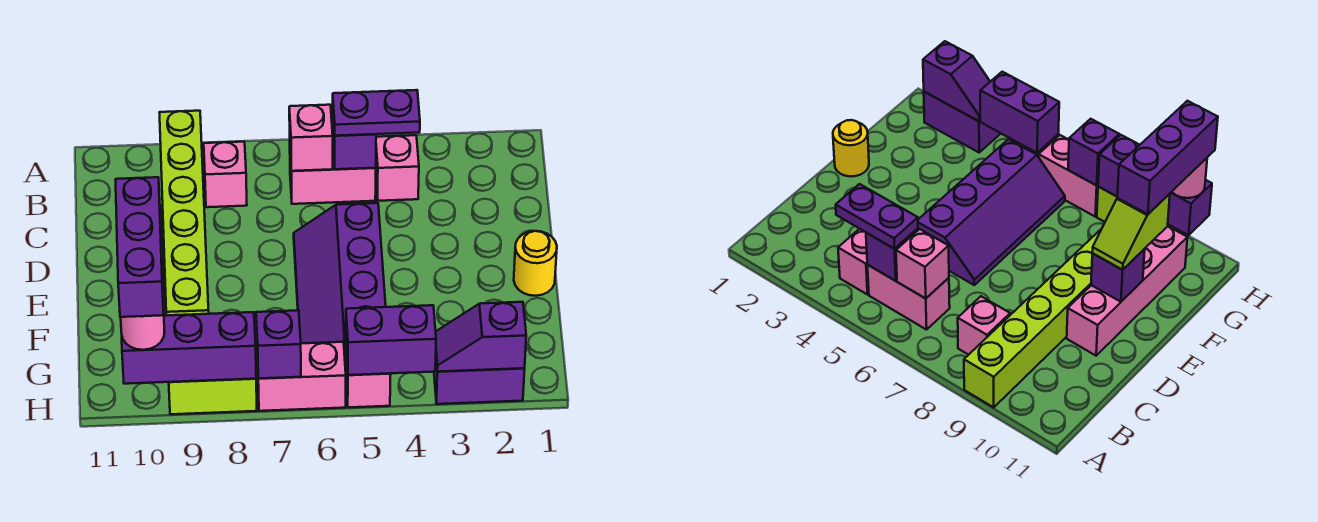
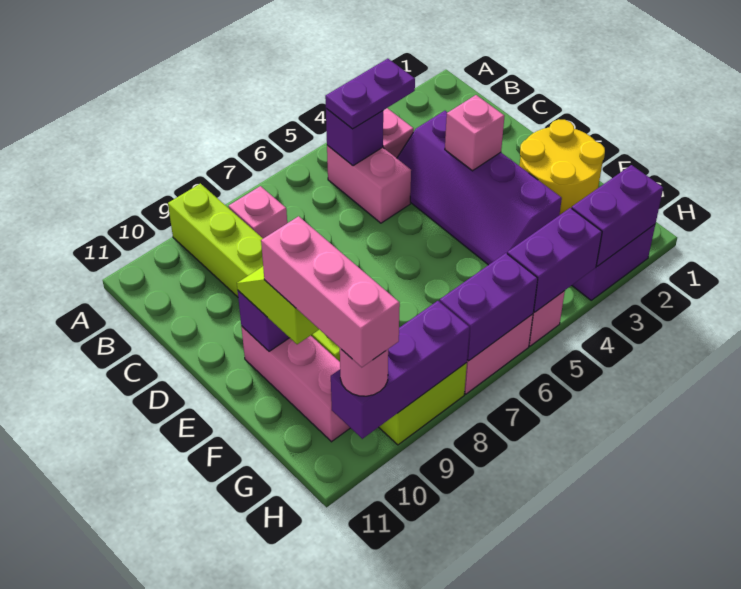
pink 1x2 brick [290,151,376,204] -> pink 1x2 brick turned to [327,145,411,223]
pink 1x1 brick [289,105,333,171] -> pink 1x1 brick moved to [445,95,504,171]
purple 2x4 slope [294,203,386,371] -> purple 2x4 slope moved to [397,111,562,265]
pink 1x4 brick [1067,226,1187,356] -> pink 1x3 brick [241,326,350,442]
yellow 1x1 round brick [514,231,557,296] -> yellow 2x2 round brick [520,119,605,215]
purple 1x3 brick [116,177,164,317] -> pink 1x3 brick [261,216,400,367]
purple 1x2 slope [436,302,526,372] -> purple 1x2 brick [572,165,663,266]
purple 1x1 brick [256,310,301,379] -> purple 1x2 brick [440,253,538,361]

